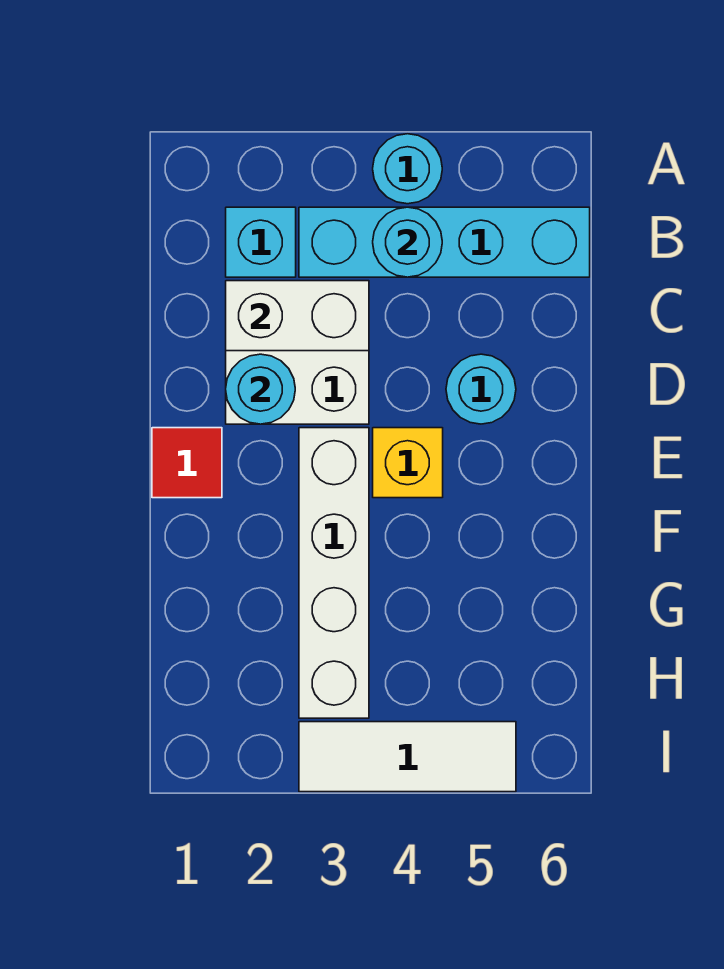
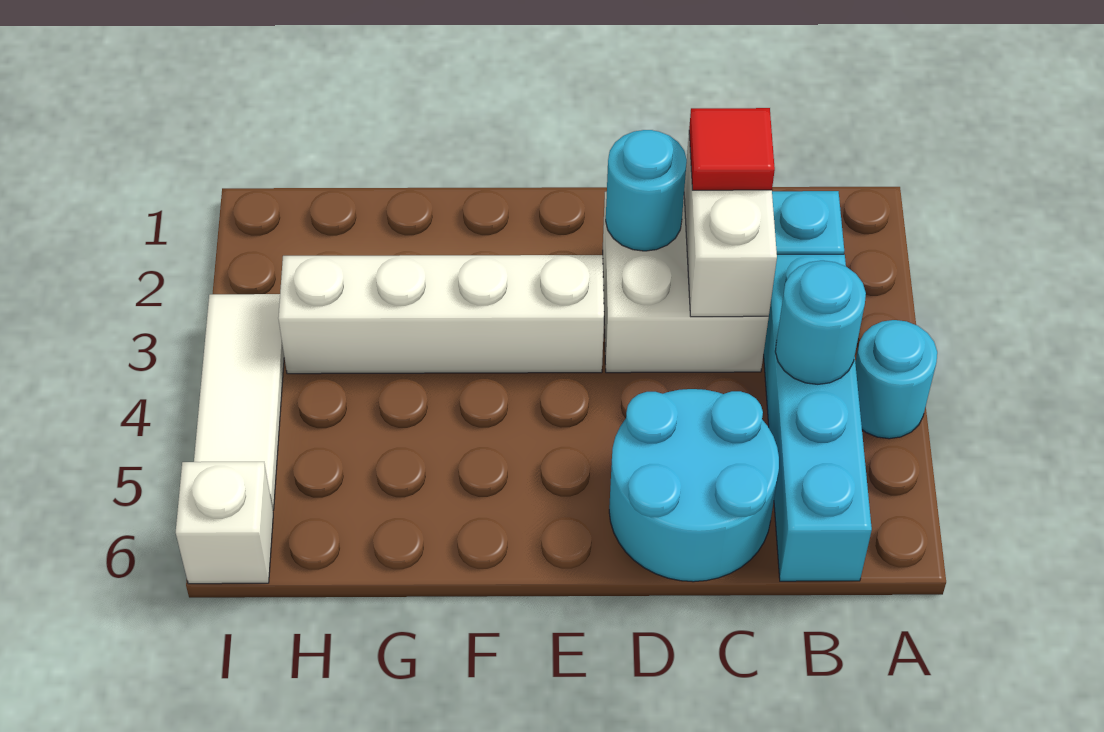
cyan 1x1 round brick [446,354,516,424] -> cyan 2x2 round brick [609,389,779,582]
red 1x1 tile [152,428,222,498] -> red 1x1 tile moved to [689,108,775,190]
yellow 1x1 brick [373,428,443,498] -> none
none -> white 1x1 brick [176,462,273,584]

